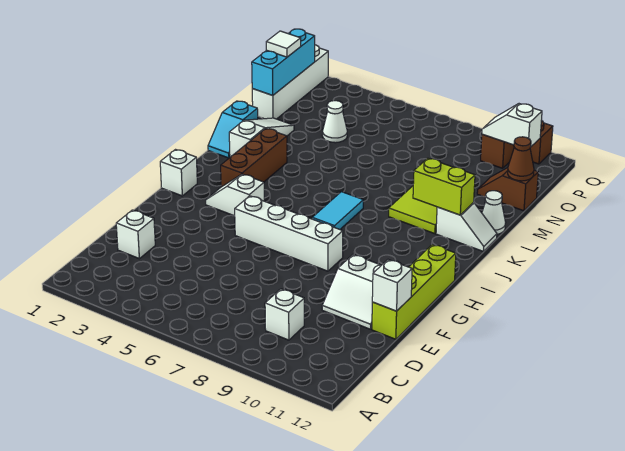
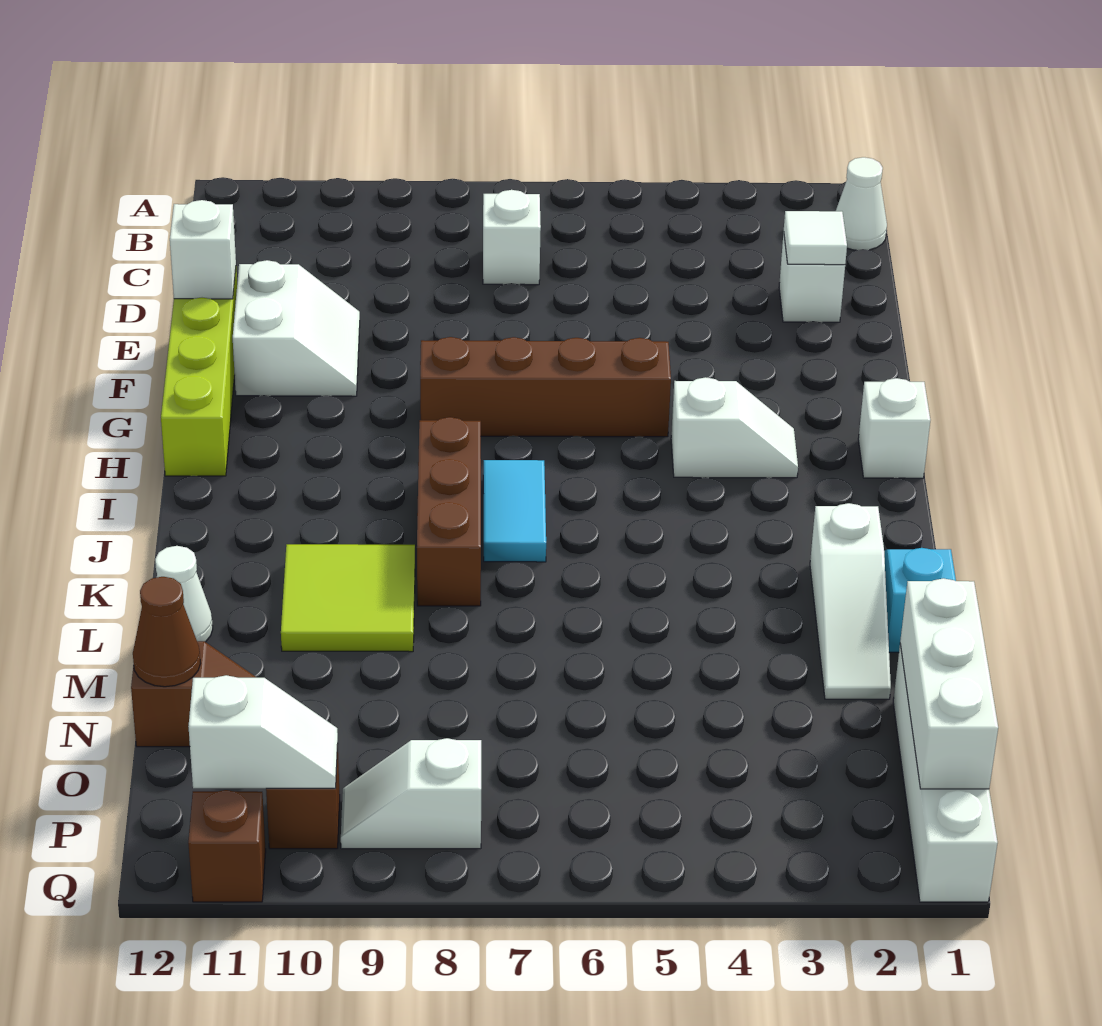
white 1x1 brick [265,289,304,340] -> white 1x1 brick moved to [483,190,541,285]
white 2x2 slope [322,255,381,329] -> white 2x2 slope turned to [233,260,360,396]
white 1x4 brick [235,196,343,271] -> brown 1x4 brick [420,337,671,437]
brown 1x3 brick [221,128,287,187] -> brown 1x3 brick moved to [417,417,481,606]
lime 1x2 brick [413,158,475,215] -> none
white 1x2 slope [436,202,497,252] -> white 1x2 slope moved to [341,738,481,849]
cyan 1x3 brick [252,29,315,95] -> white 1x3 brick [900,578,998,789]
white 1x1 cone [322,101,347,143] -> white 1x1 cone moved to [836,157,887,250]
white 1x1 tile [266,31,301,57] -> white 1x1 tile moved to [784,211,847,265]

